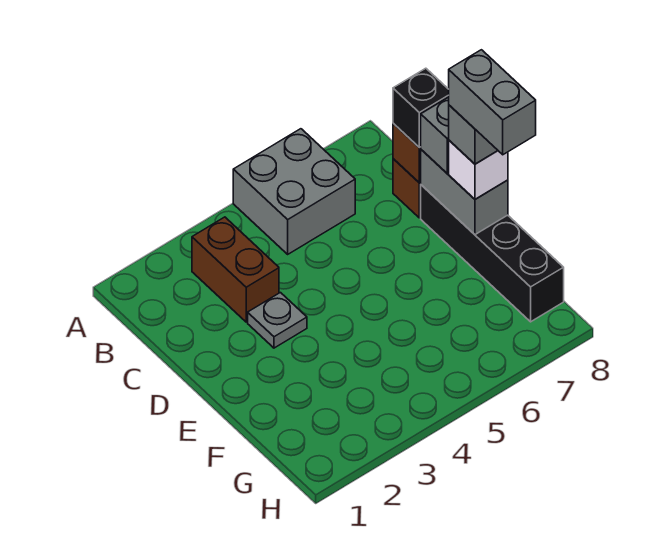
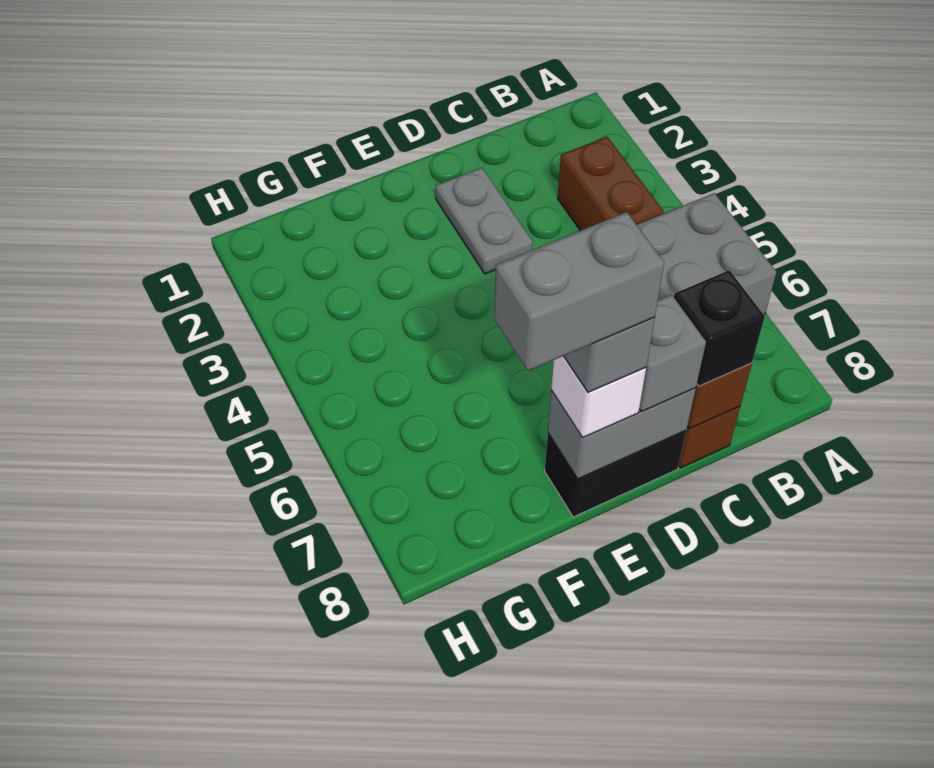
brown 1x2 brick [192,217,279,322] -> brown 1x2 brick turned to [558,137,664,231]
grey 1x1 plate [248,293,307,348] -> grey 1x2 plate [436,168,533,274]
black 1x4 brick [421,185,564,322] -> black 1x2 brick [545,431,686,517]

